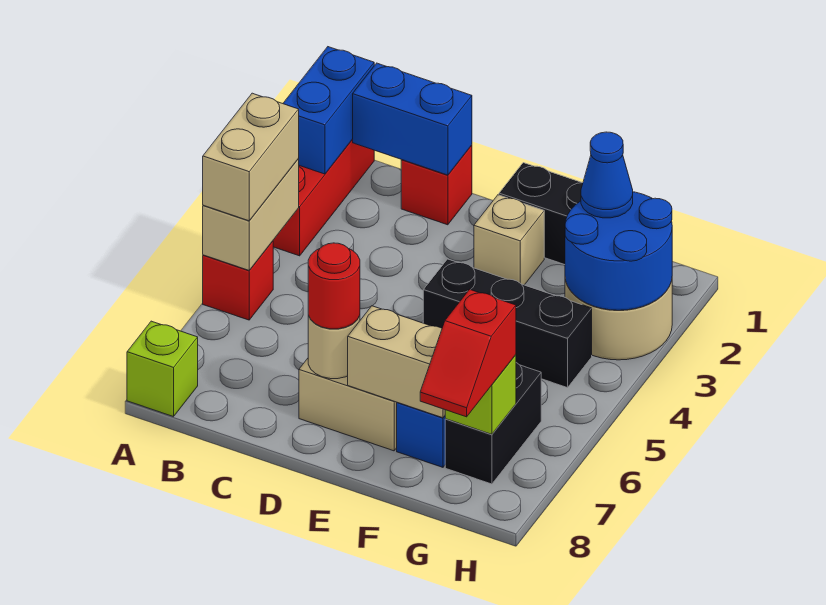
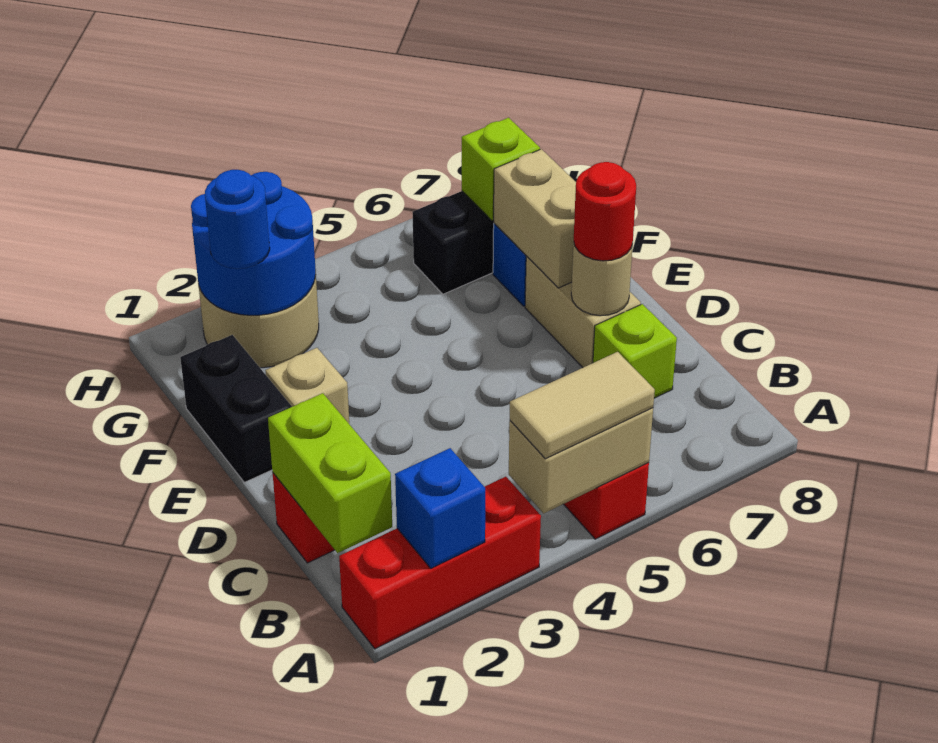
blue 1x2 brick [283,47,374,174] -> blue 1x1 brick [395,448,485,568]
tan 1x2 brick [203,93,299,221] -> tan 1x2 tile [510,352,655,459]
lime 1x1 brick [127,321,198,417] -> lime 1x1 brick moved to [593,304,677,398]
blue 1x2 brick [353,63,472,175] -> lime 1x2 brick [268,393,392,553]
black 1x3 brick [423,259,592,388] -> none
blue 1x1 cone [581,132,633,218] -> blue 1x1 round brick [205,170,270,269]
red 1x2 slope [420,289,516,417] -> none

